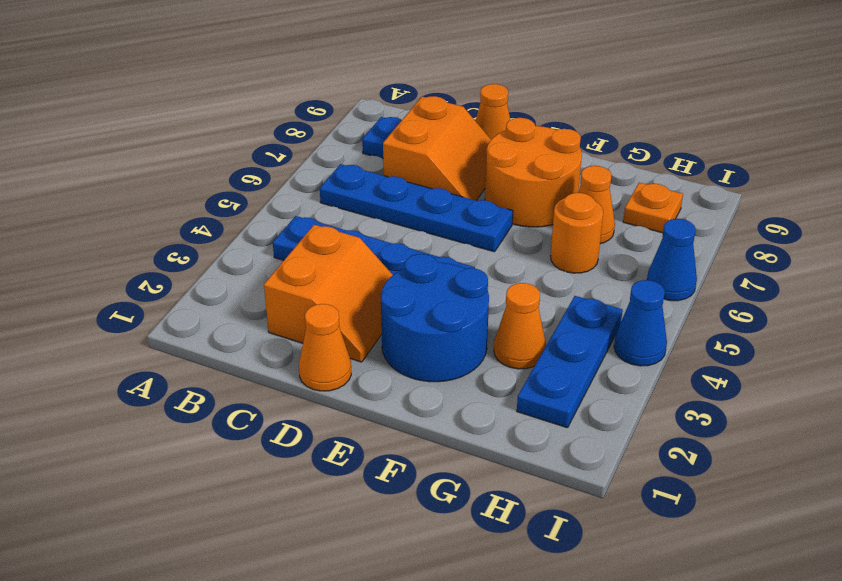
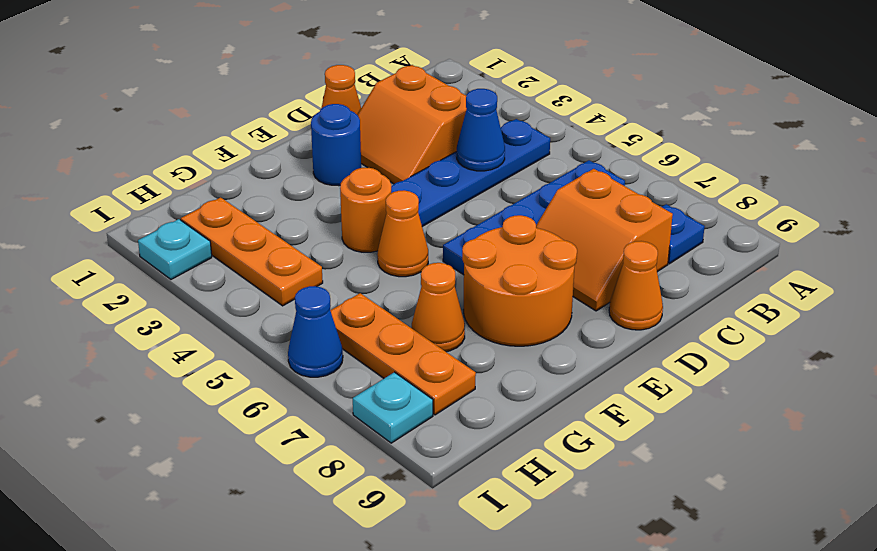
blue 2x2 round brick [381,254,489,382] -> blue 1x1 round brick [311,104,361,186]
orange 1x1 cone [494,283,546,369] -> orange 1x1 cone moved to [377,190,428,277]
orange 1x1 round brick [550,193,603,273] -> orange 1x1 round brick moved to [340,168,391,252]
blue 1x3 plate [517,296,623,428] -> orange 1x3 plate [181,197,323,306]
orange 1x1 plate [623,183,683,233] -> orange 1x3 plate [330,293,476,415]
none -> cyan 1x1 plate [138,219,212,279]
blue 1x1 cone [614,280,667,366] -> blue 1x1 cone moved to [457,89,505,171]
none -> cyan 1x1 plate [353,372,433,443]

